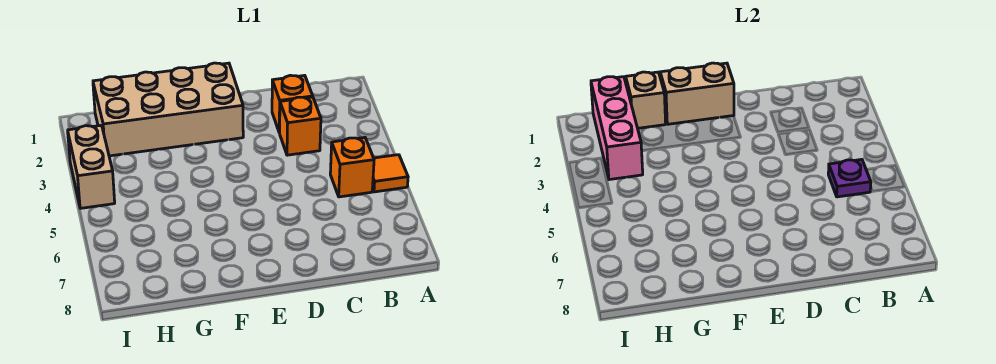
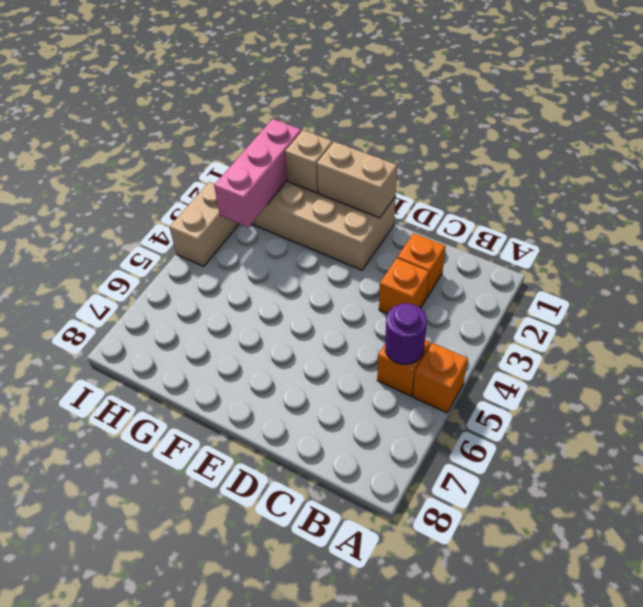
orange 1x1 tile [373,155,408,192] -> orange 1x1 brick [413,343,468,413]
purple 1x1 plate [828,159,871,197] -> purple 1x1 round brick [385,303,427,364]

